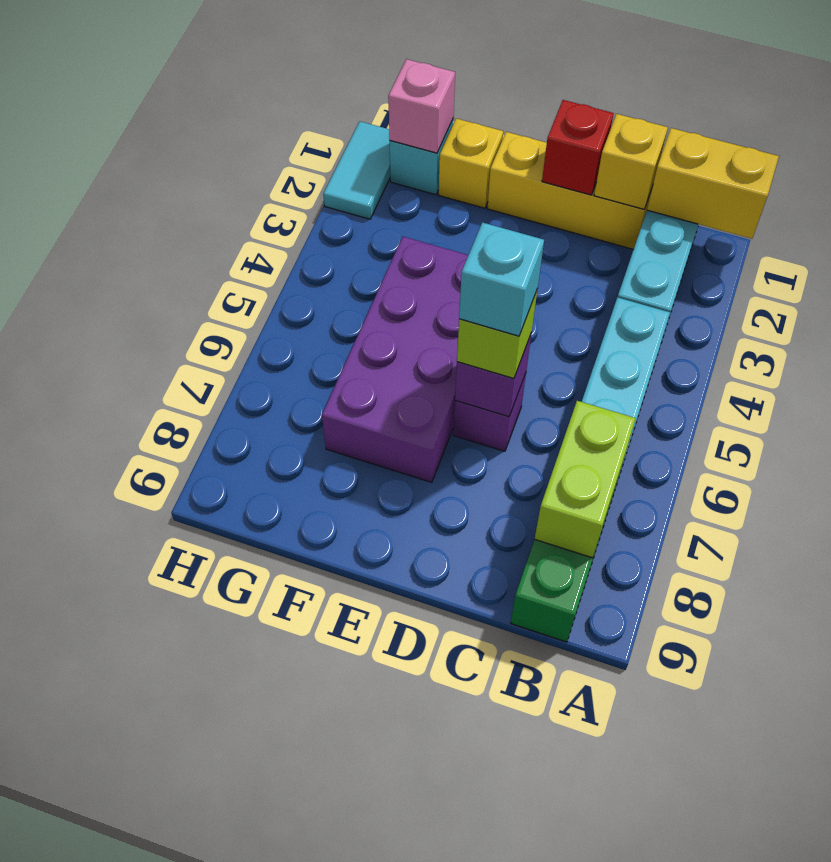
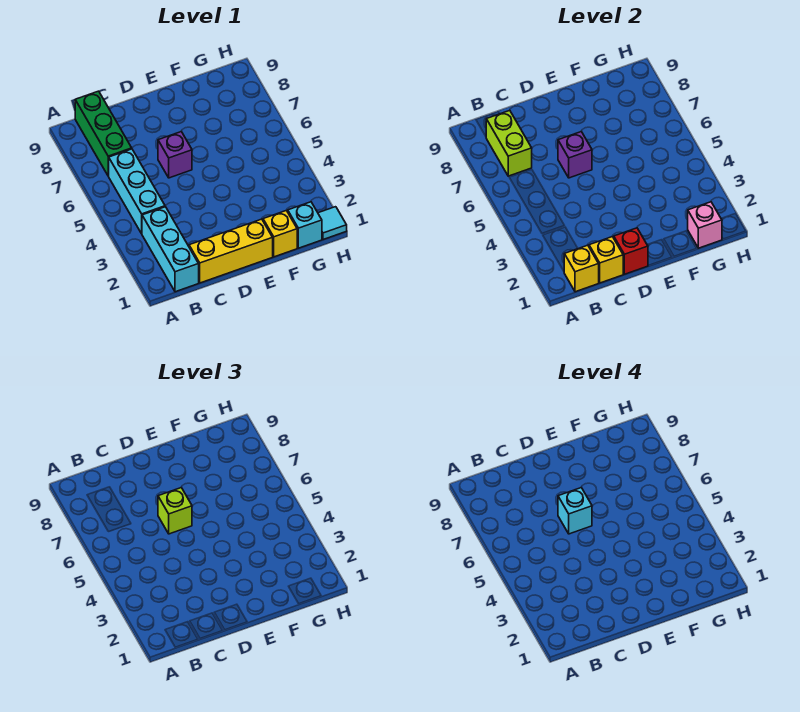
yellow 1x2 brick [647,128,779,239] -> yellow 1x1 brick [564,245,599,292]
purple 2x4 brick [322,237,468,482] -> none
cyan 1x2 tile [323,121,390,219] -> cyan 1x1 tile [318,207,347,240]

